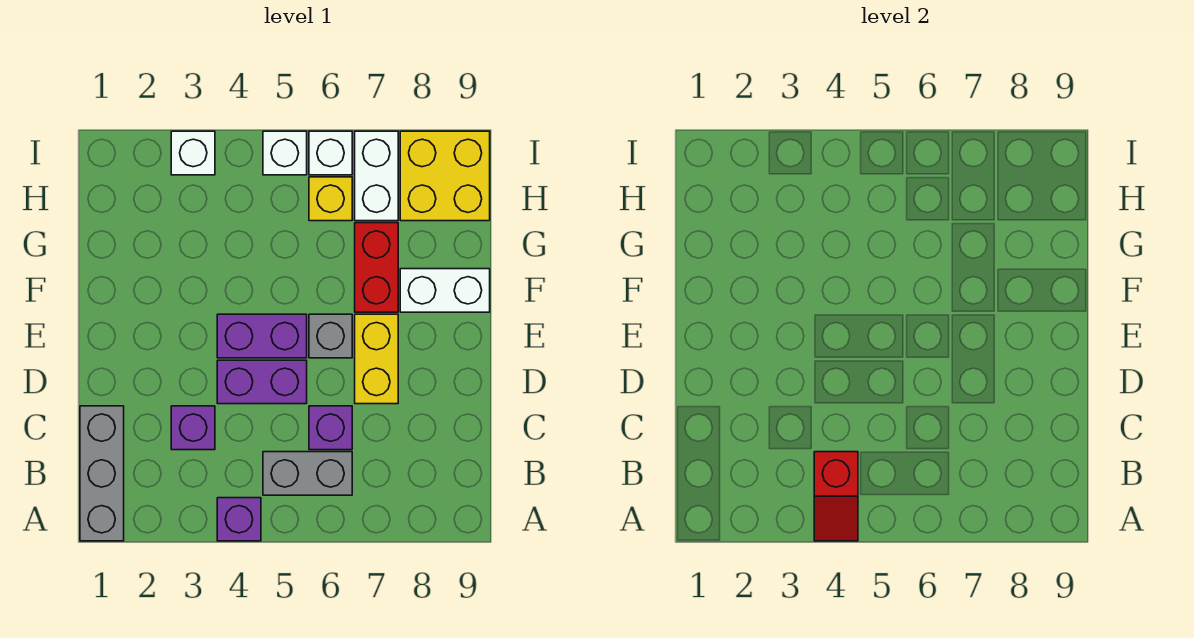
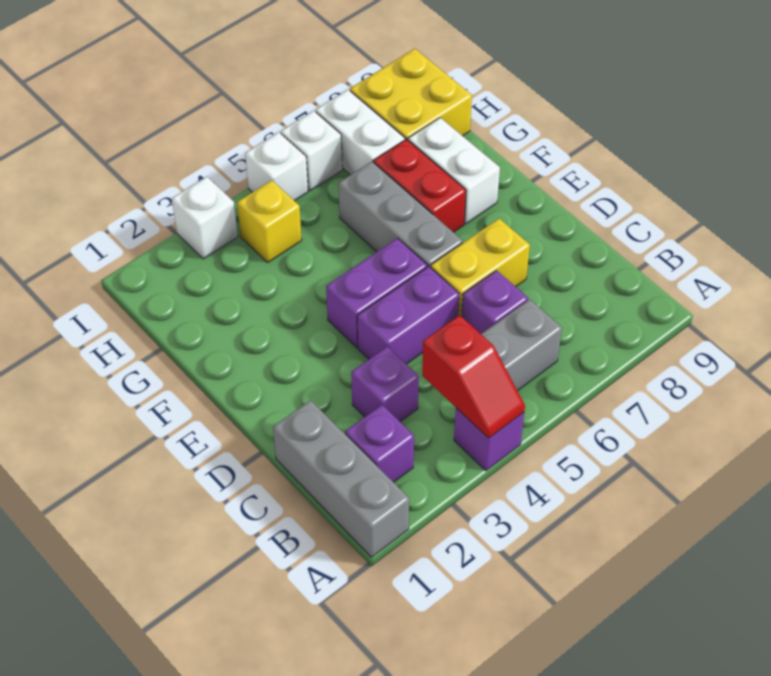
none -> purple 1x1 brick [345,405,414,482]
yellow 1x2 brick [355,314,398,404] -> yellow 1x2 brick turned to [430,219,530,316]
grey 1x1 brick [309,314,352,358] -> grey 1x3 brick [339,162,463,267]
white 1x2 brick [400,269,490,312] -> white 1x2 brick turned to [408,118,500,224]
yellow 1x1 brick [309,177,352,221] -> yellow 1x1 brick moved to [237,180,302,262]

